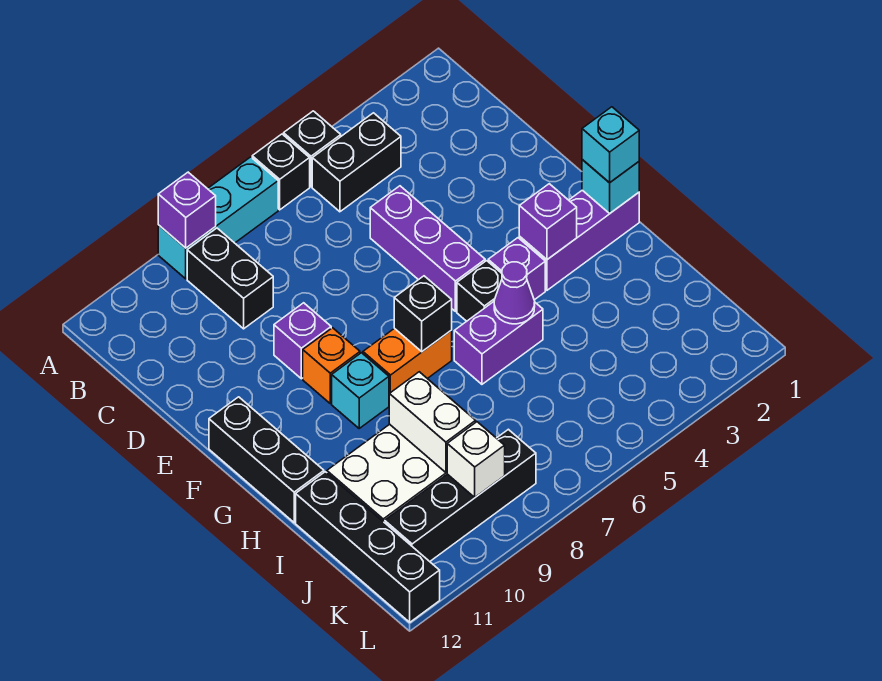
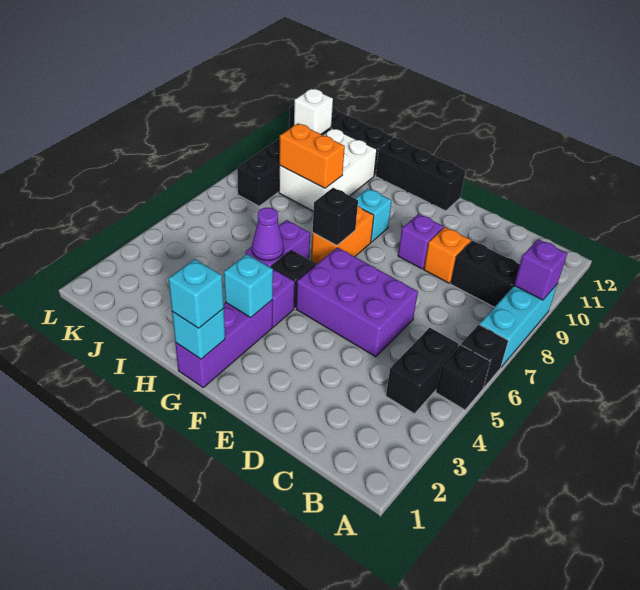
purple 1x3 brick [370,186,485,312] -> purple 2x3 brick [296,247,418,357]
orange 1x1 brick [303,328,360,403] -> orange 1x1 brick moved to [424,227,471,283]
purple 1x1 brick [519,184,577,259] -> cyan 1x1 brick [224,254,273,317]
white 1x2 brick [389,372,476,472] -> orange 1x2 brick [279,123,345,188]
white 1x1 brick [447,422,505,497] -> white 1x1 brick moved to [294,89,333,134]

